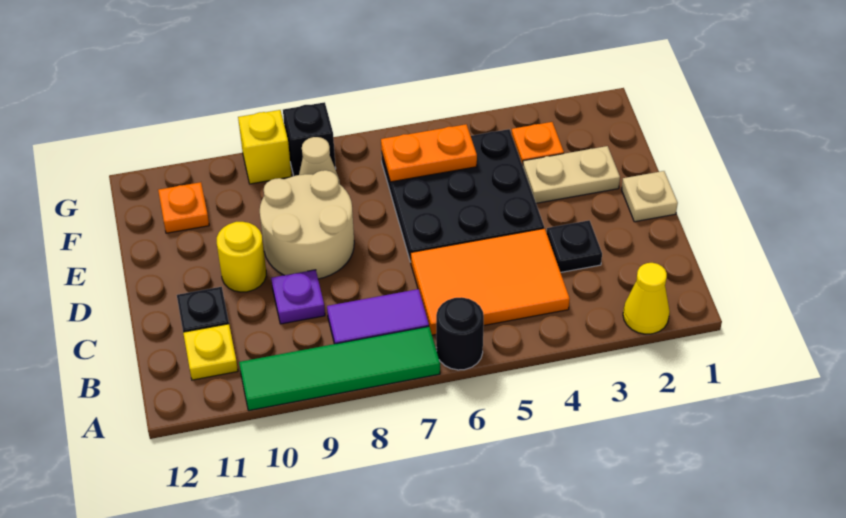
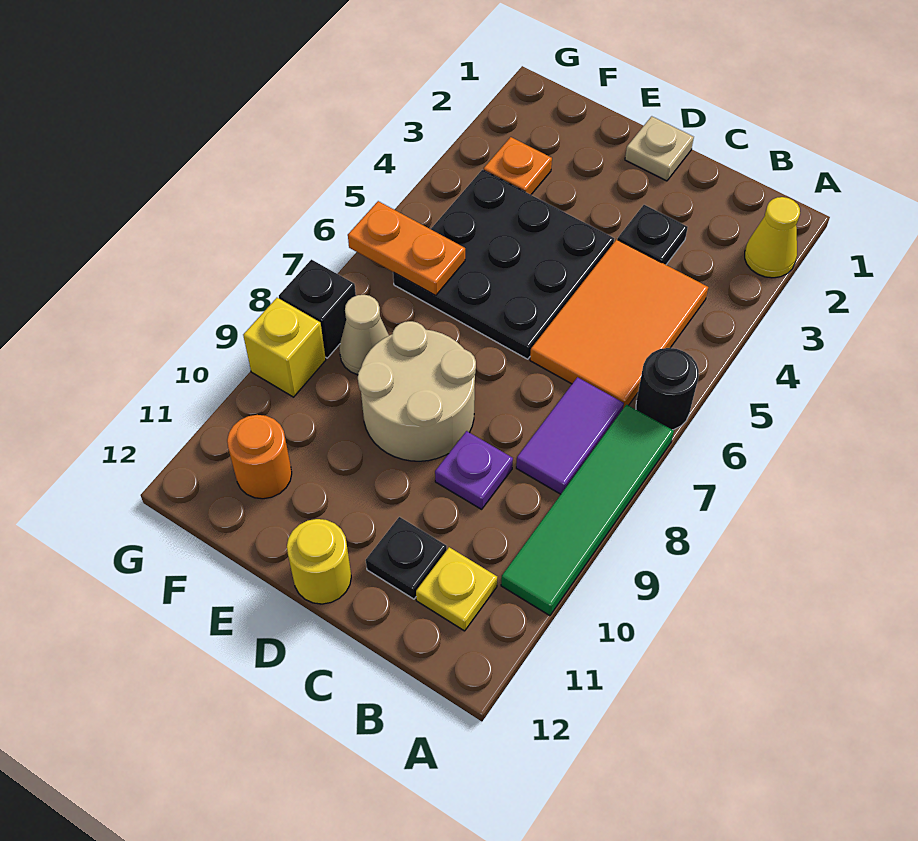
yellow 1x1 round brick [217,222,266,292] -> yellow 1x1 round brick moved to [287,519,351,604]
tan 1x2 plate [523,146,620,203] -> none
orange 1x2 plate [381,124,477,182] -> orange 1x2 plate turned to [348,201,465,296]
orange 1x1 plate [158,182,209,233] -> orange 1x1 round brick [227,415,292,499]

